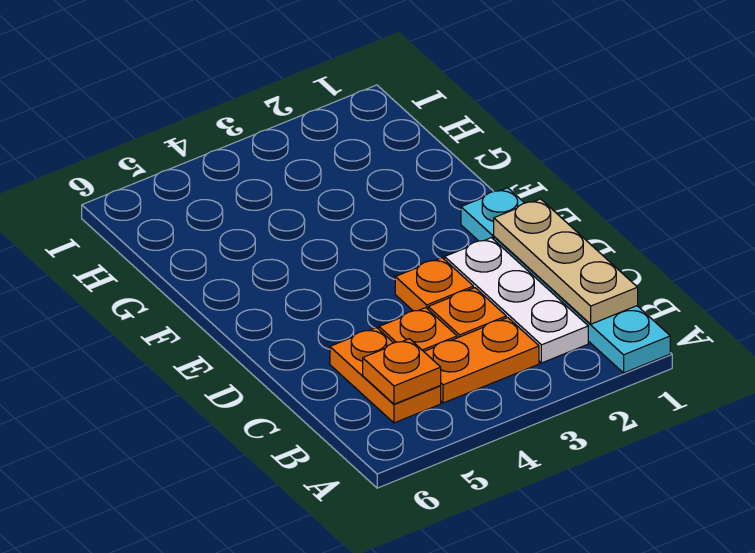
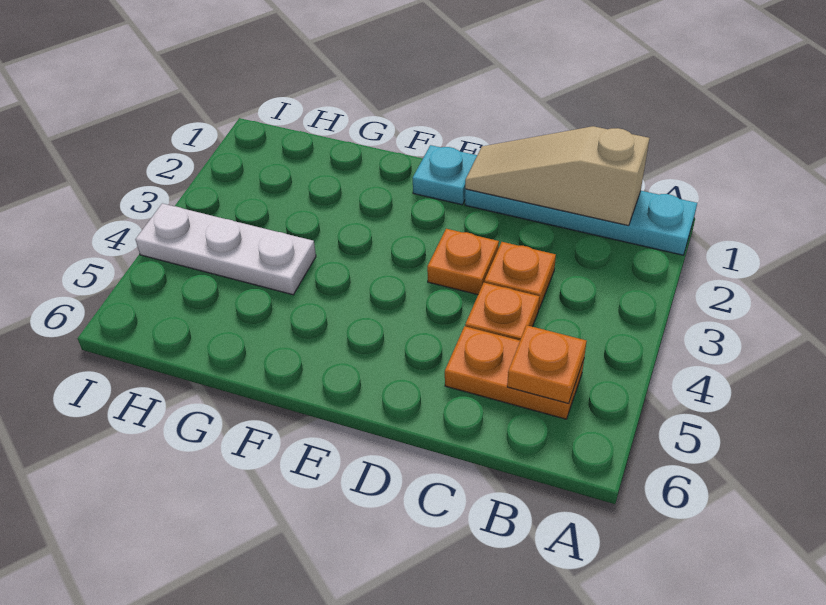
tan 1x3 plate [494,199,638,324] -> tan 1x3 slope [465,126,649,226]
white 1x3 plate [445,238,588,363] -> white 1x3 plate moved to [135,203,316,295]
orange 1x2 plate [424,318,539,403] -> none

